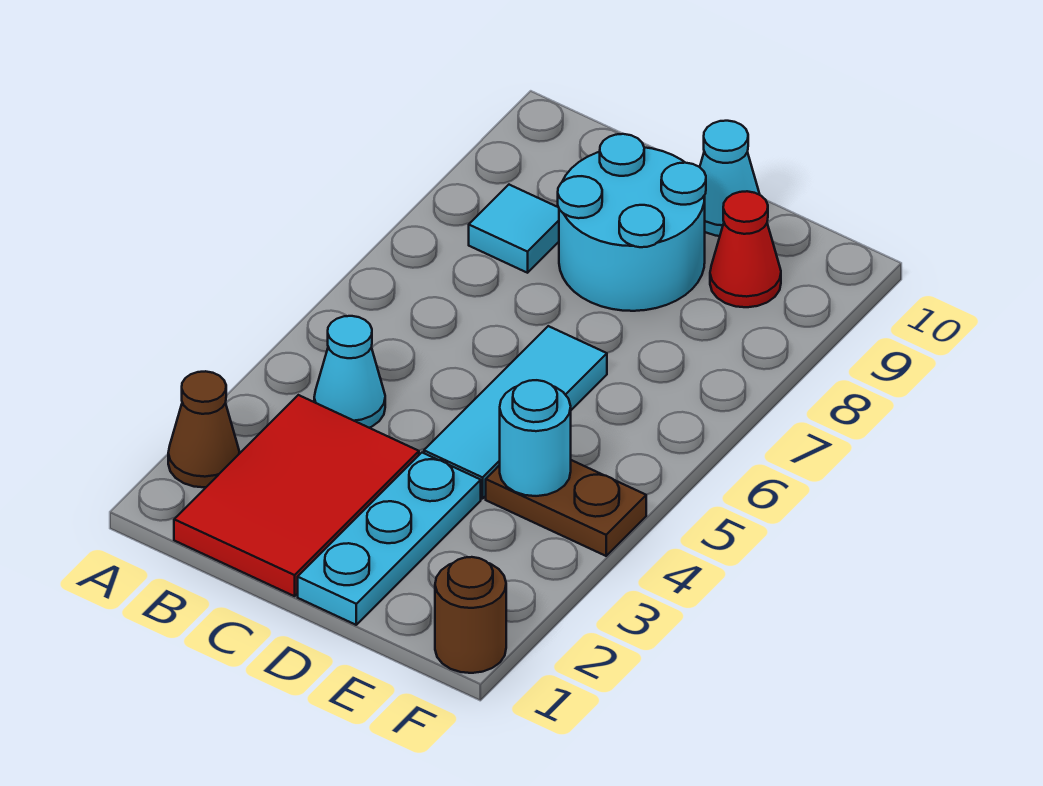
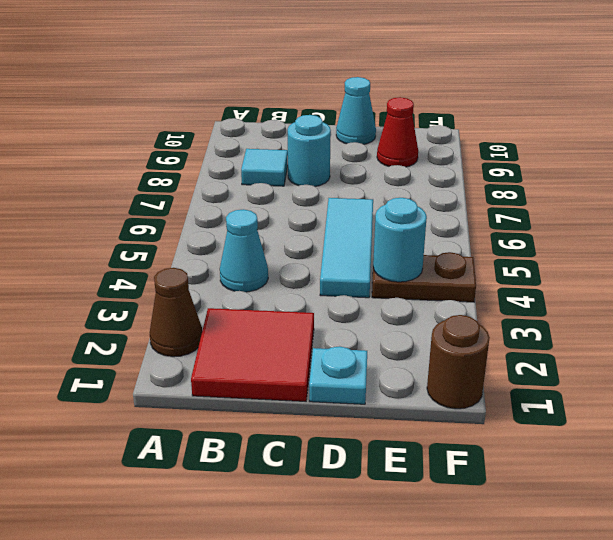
red 2x3 tile [174,395,419,596] -> red 2x2 tile [191,308,314,401]
cyan 2x2 round brick [558,134,706,311] -> cyan 1x1 round brick [288,115,331,186]
cyan 1x3 plate [298,453,481,625] -> cyan 1x1 plate [309,346,367,404]

